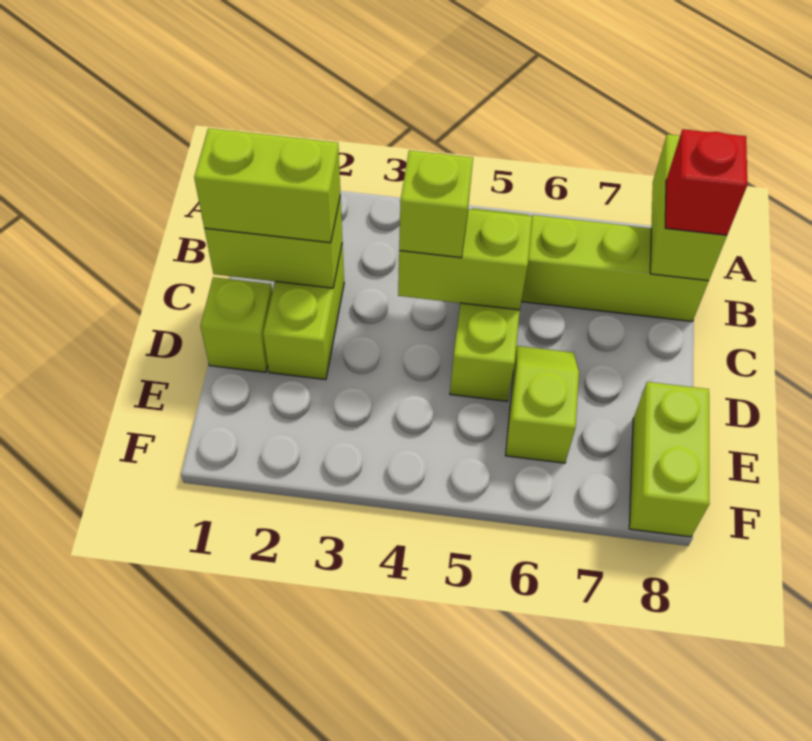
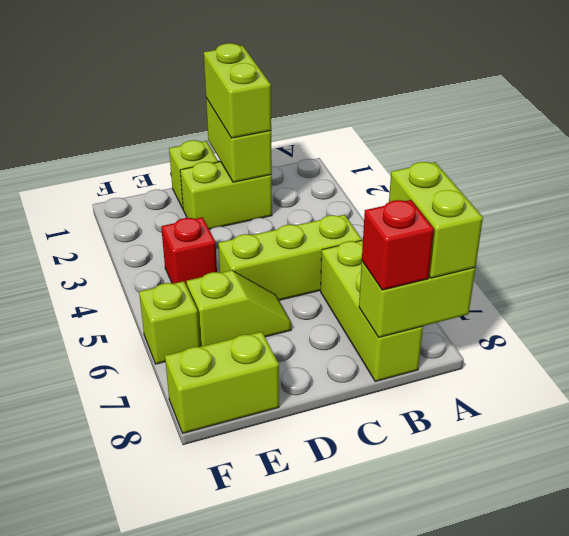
lime 1x2 brick [398,209,532,310] -> lime 1x2 brick moved to [389,162,483,278]
lime 1x1 brick [399,150,473,258] -> lime 1x1 brick moved to [139,281,200,364]
none -> red 1x1 brick [161,217,217,286]

